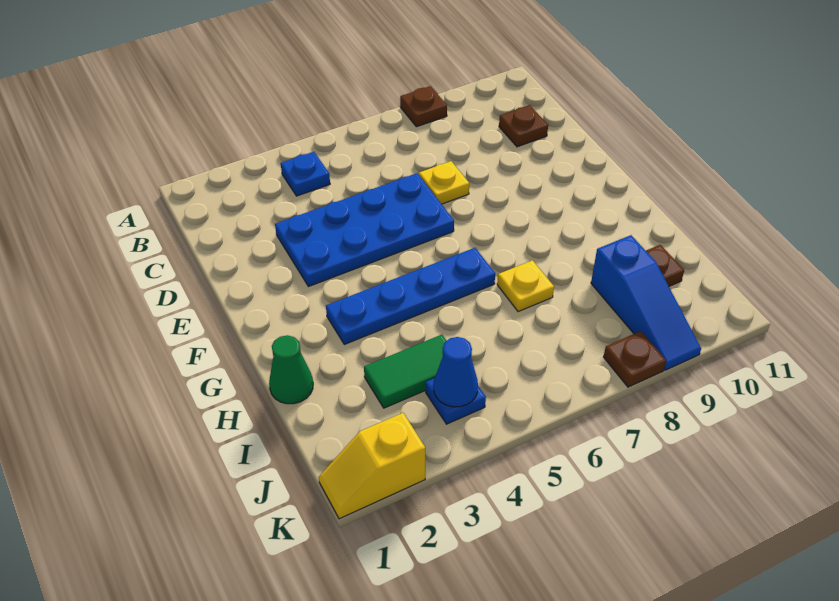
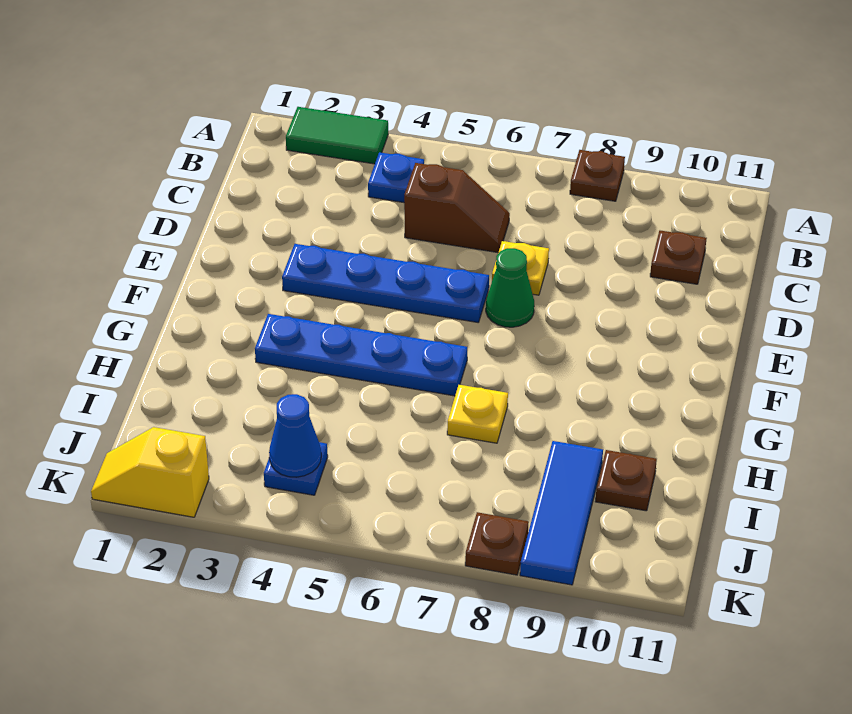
none -> brown 1x2 slope [404,163,510,252]
blue 2x4 plate [275,173,454,287] -> blue 1x4 plate [282,244,489,322]
green 1x1 cone [269,335,313,404] -> green 1x1 cone moved to [486,248,534,327]
green 1x2 tile [364,335,446,408] -> green 1x2 tile moved to [286,107,388,164]
blue 1x3 slope [591,235,701,370] -> blue 1x3 tile [520,441,603,585]

